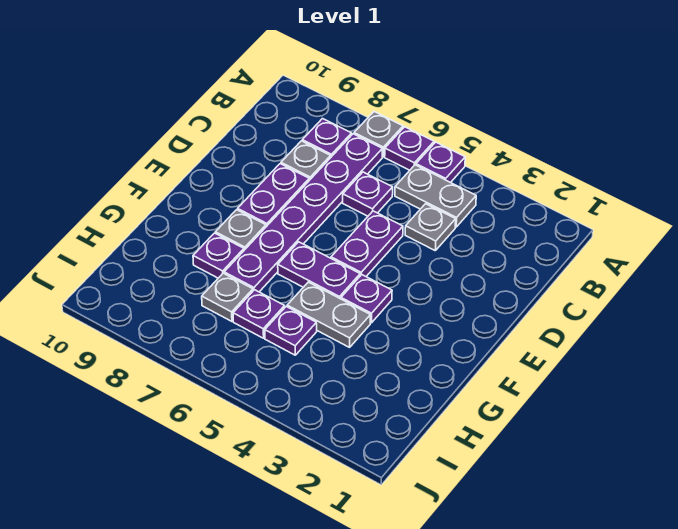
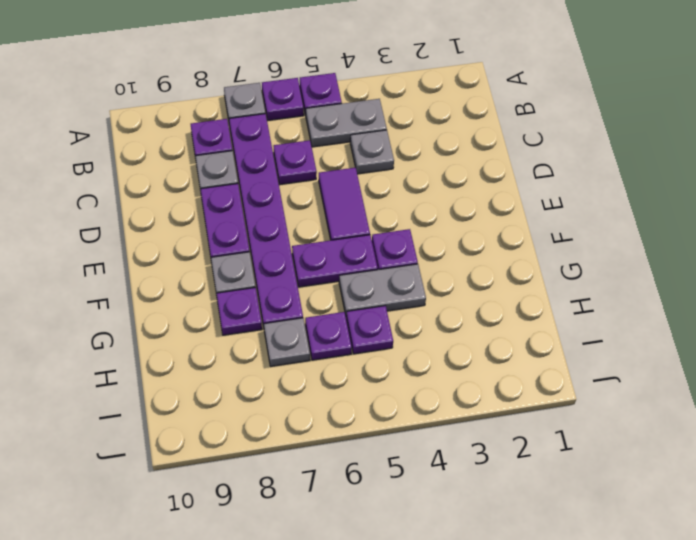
purple 1x2 plate [331,211,403,276] -> purple 1x2 tile [319,167,370,240]

